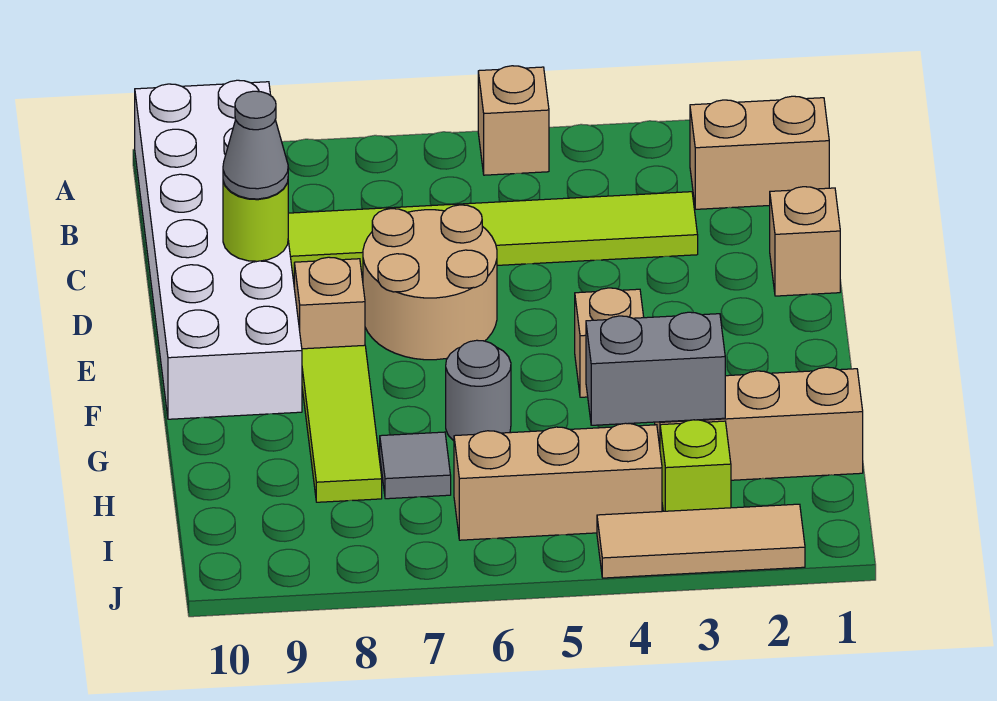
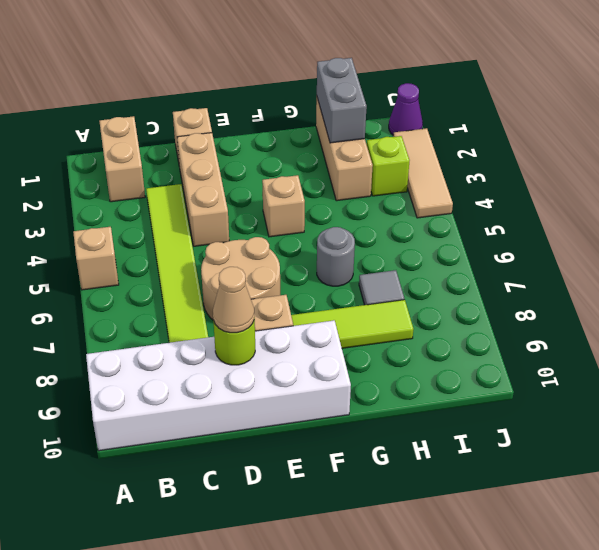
grey 1x1 cone [223,91,288,199] -> tan 1x1 cone [213,267,254,333]
grey 1x2 brick [586,312,725,425] -> grey 1x2 brick moved to [317,58,367,143]
tan 1x3 brick [454,423,662,540] -> tan 1x3 brick moved to [177,133,229,246]
none -> purple 1x1 cone [389,83,423,135]

